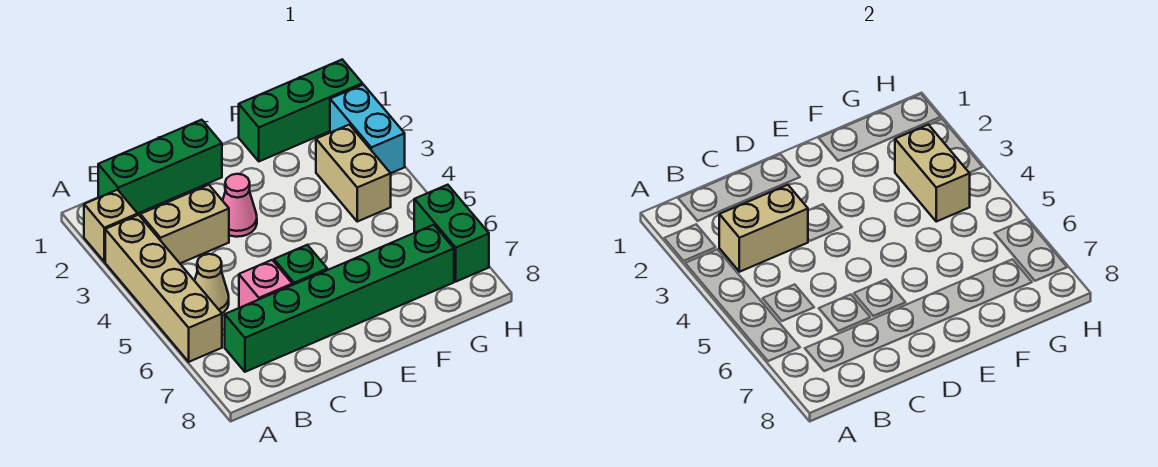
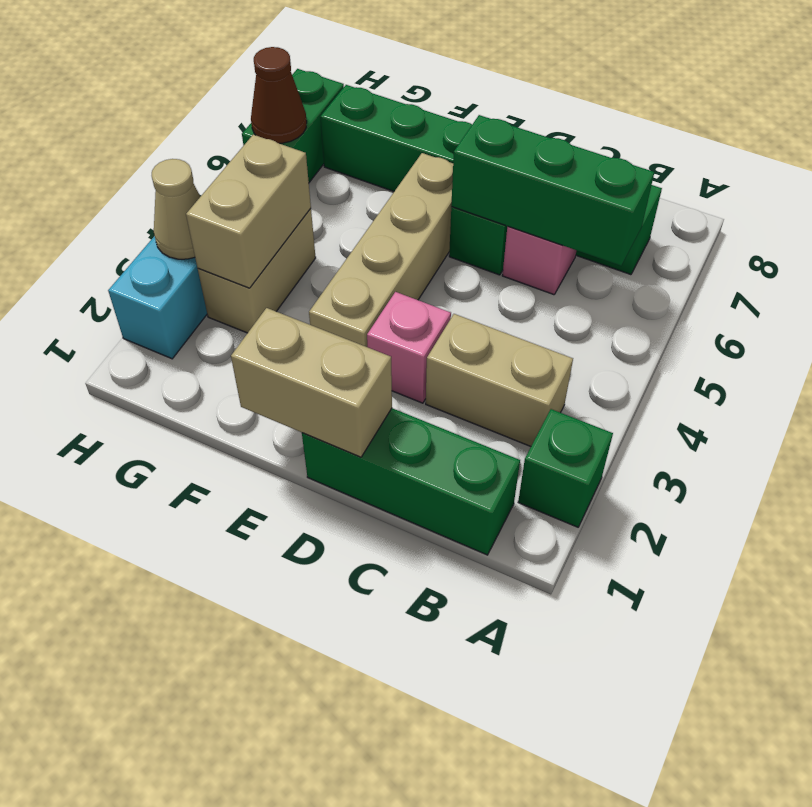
tan 1x1 brick [84,190,138,262] -> green 1x1 brick [518,409,613,527]
tan 1x4 brick [105,215,222,362] -> tan 1x4 brick moved to [309,153,453,347]
tan 1x2 brick [719,185,808,272] -> tan 1x2 brick moved to [231,308,392,457]
tan 1x1 cone [195,254,229,313] -> tan 1x1 cone moved to [152,159,200,259]
pink 1x1 cone [223,174,257,237] -> pink 1x1 brick [367,292,451,403]
green 1x3 brick [239,60,362,161] -> green 1x3 brick moved to [451,115,654,266]
none -> brown 1x1 cone [251,47,307,143]

